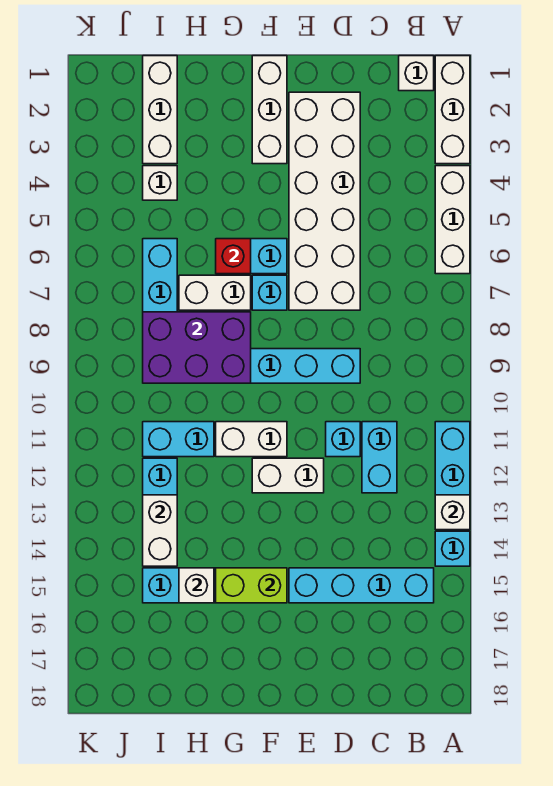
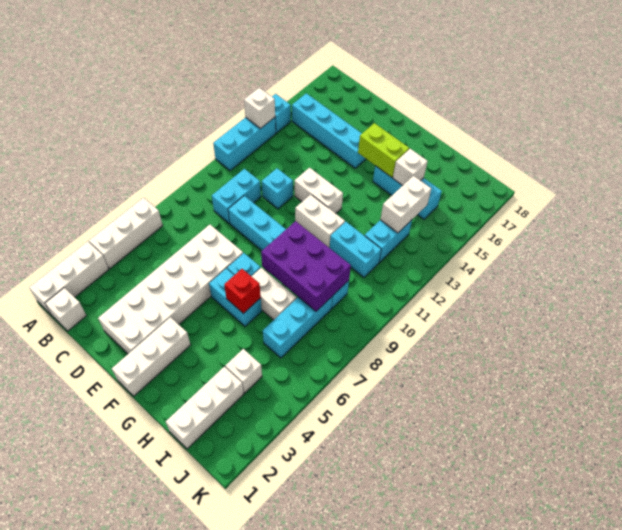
cyan 1x2 brick [362,422,397,493] -> cyan 1x2 brick moved to [212,169,261,223]

